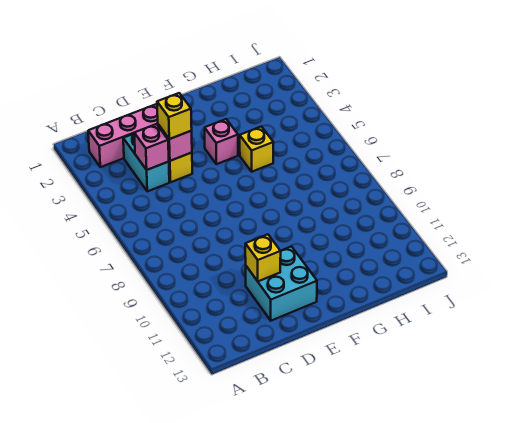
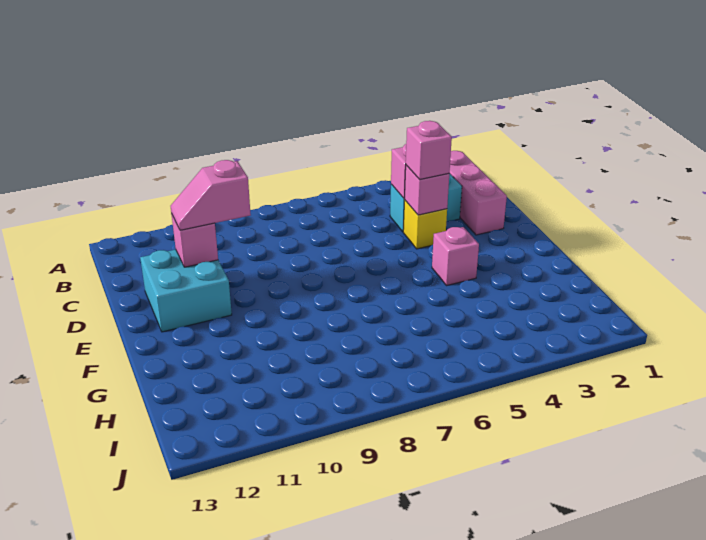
yellow 1x1 brick [157,93,192,139] -> pink 1x1 brick [406,121,452,180]
none -> pink 1x2 slope [171,160,251,230]
yellow 1x1 brick [245,234,281,281] -> pink 1x1 brick [171,214,218,267]
yellow 1x1 brick [240,126,273,172] -> none

